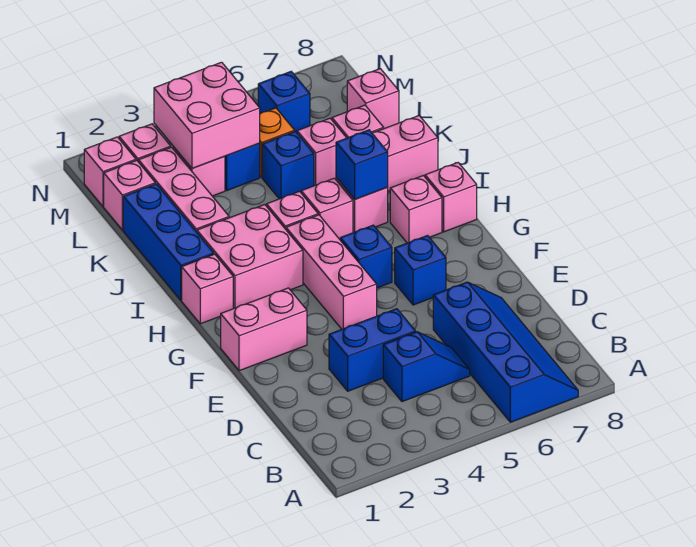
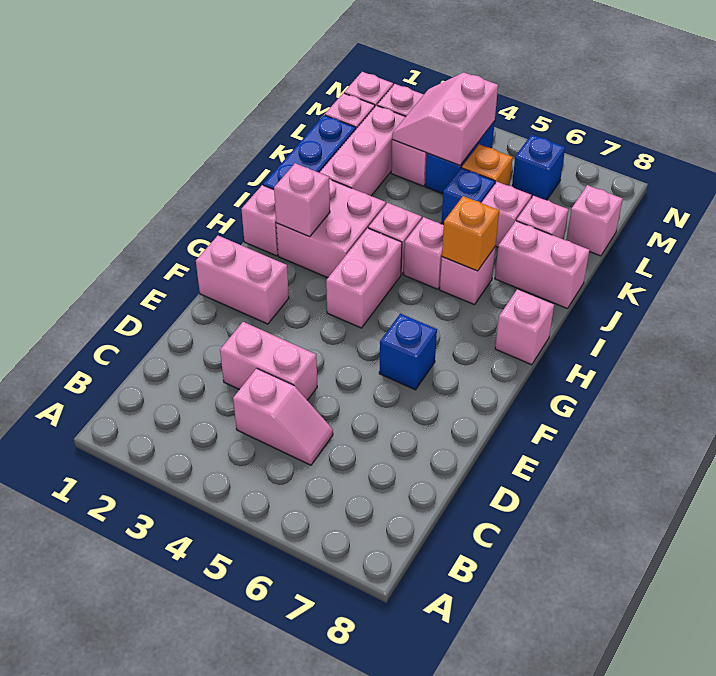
blue 2x4 slope [433,282,578,422] -> none
blue 1x2 slope [383,332,470,402] -> pink 1x2 slope [233,368,333,465]
blue 1x2 brick [329,309,416,391] -> pink 1x2 brick [220,322,317,400]
pink 1x3 brick [286,215,377,329] -> pink 1x2 brick [326,228,402,328]
blue 1x1 brick [340,225,392,288] -> none
pink 1x1 brick [390,175,442,243] -> pink 1x1 brick moved to [274,163,330,237]
blue 1x1 brick [336,130,388,199] -> orange 1x1 brick [442,196,499,271]
pink 2x2 brick [154,62,260,168] -> pink 2x2 slope [392,73,498,165]

